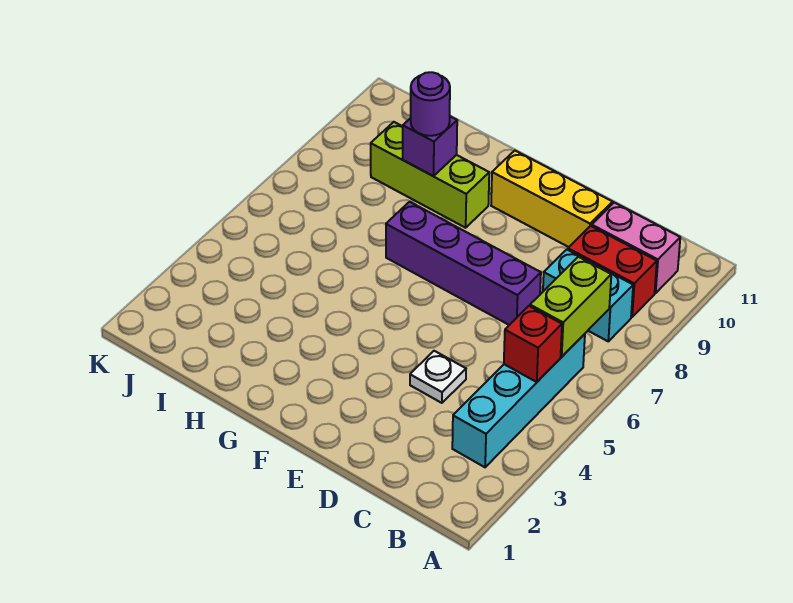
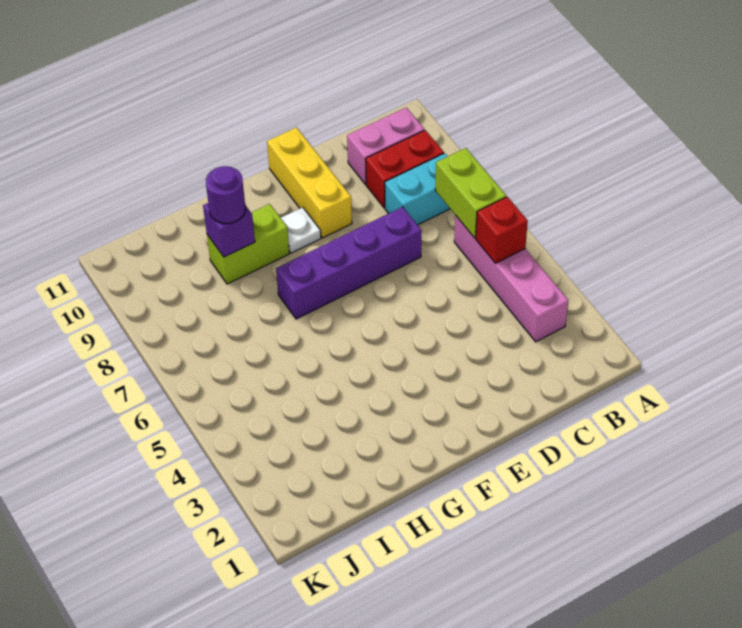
cyan 1x4 brick [452,334,585,467] -> pink 1x4 brick [454,215,568,342]
white 1x1 plate [410,351,466,403] -> white 1x1 plate moved to [281,207,321,253]
yellow 1x3 brick [491,151,613,247] -> yellow 1x3 brick turned to [267,127,352,238]
lime 1x3 brick [371,122,489,228] -> lime 1x2 brick [207,204,289,284]

